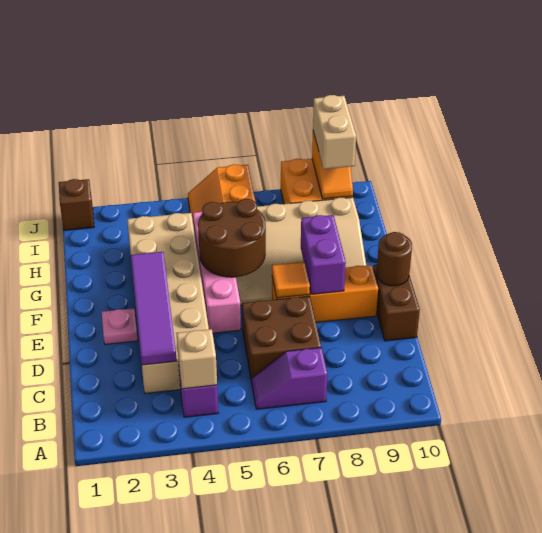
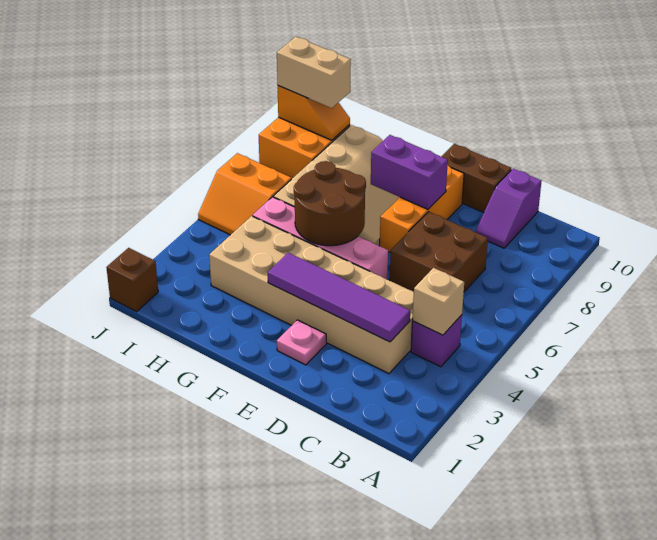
purple 1x2 slope [252,348,327,409] -> purple 1x2 slope moved to [476,169,541,248]
orange 1x1 tile [272,262,310,298] -> none
brown 1x1 round brick [377,232,412,286] -> none

